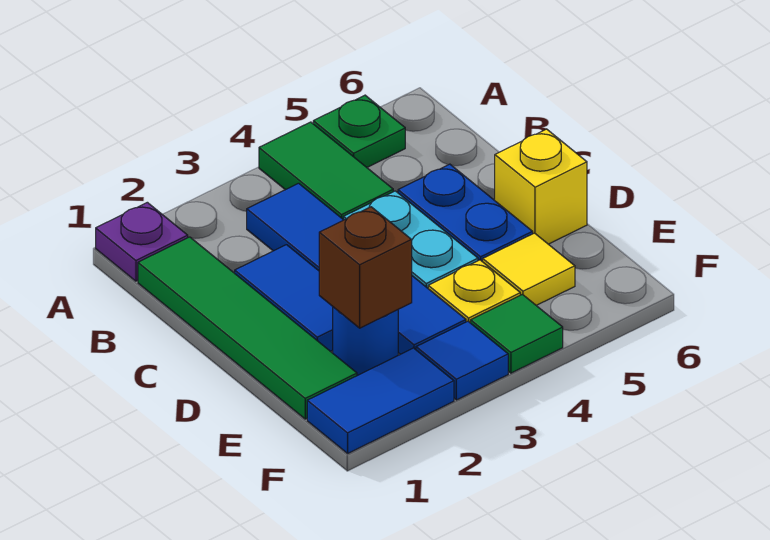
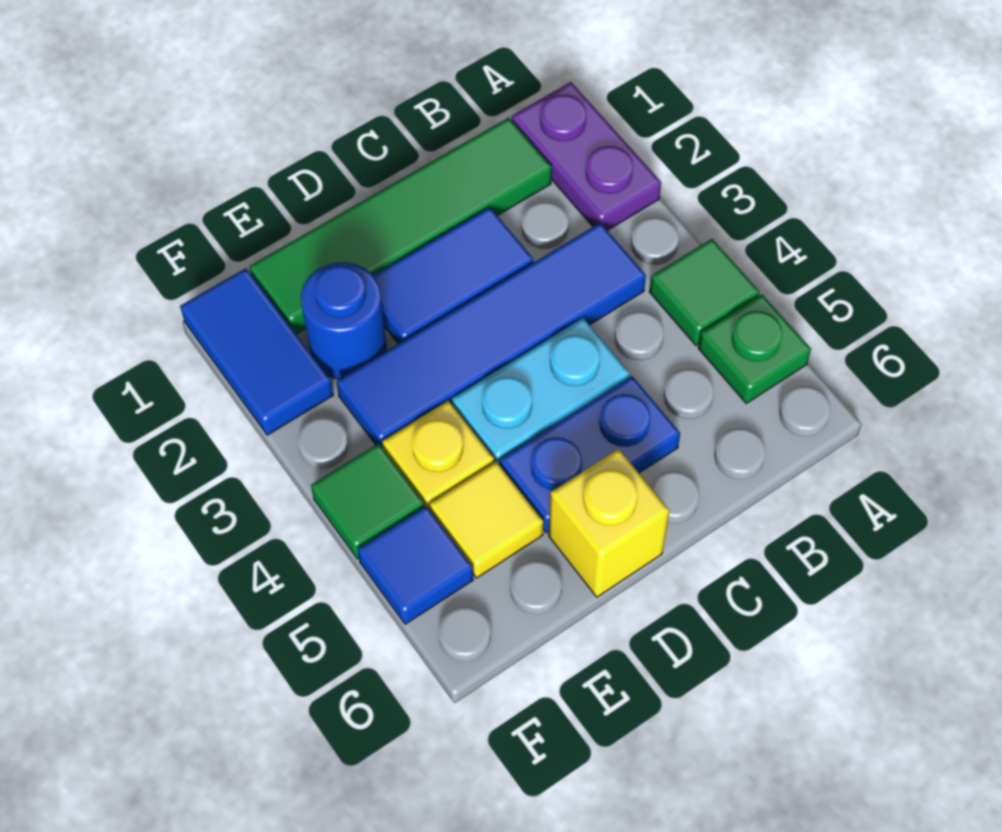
purple 1x1 plate [96,202,188,281] -> purple 1x2 plate [512,82,661,230]
green 1x2 tile [259,122,393,220] -> green 1x1 tile [650,239,759,345]
brown 1x1 brick [319,207,412,328] -> none
blue 1x1 tile [416,321,508,400] -> blue 1x1 tile moved to [358,506,473,624]

